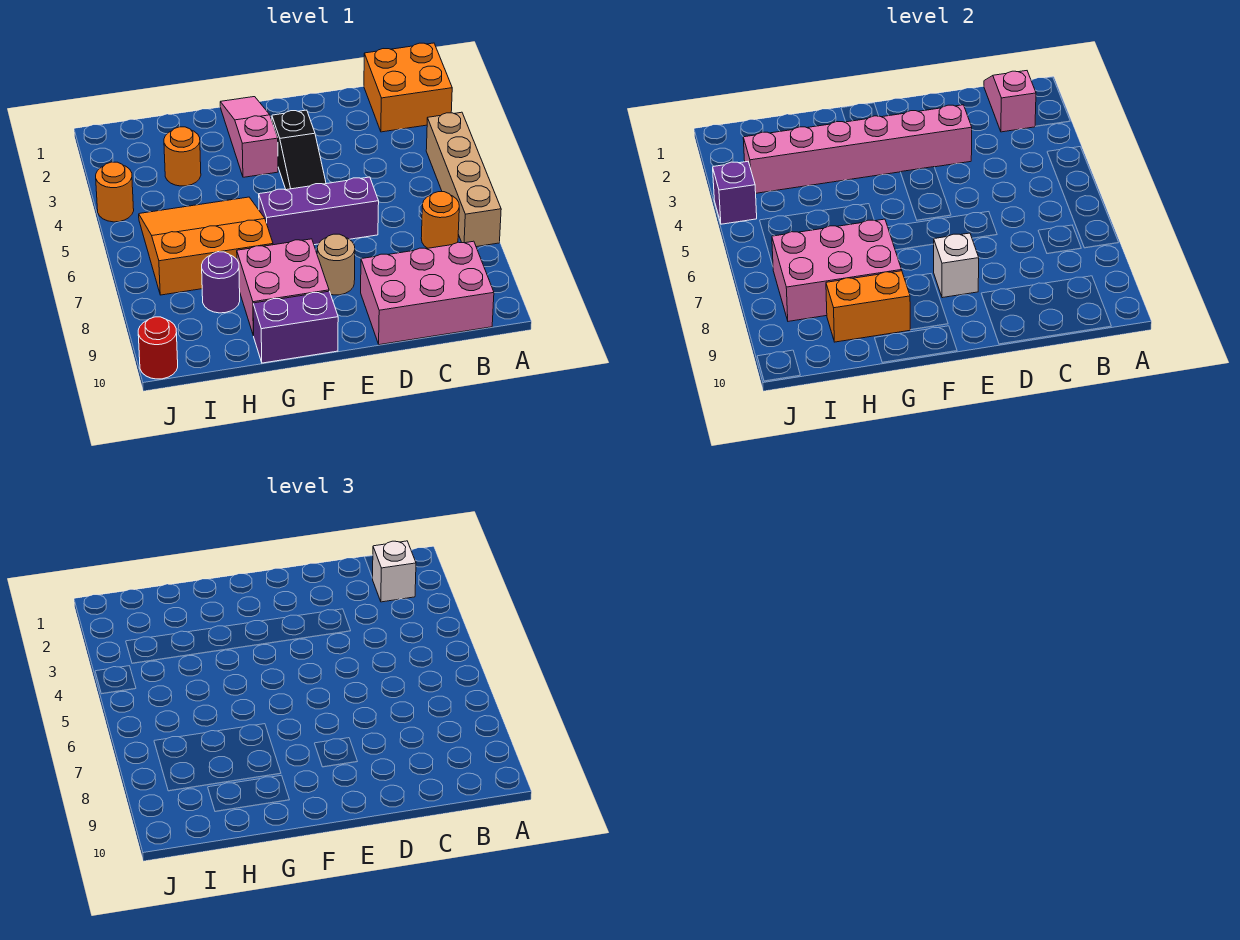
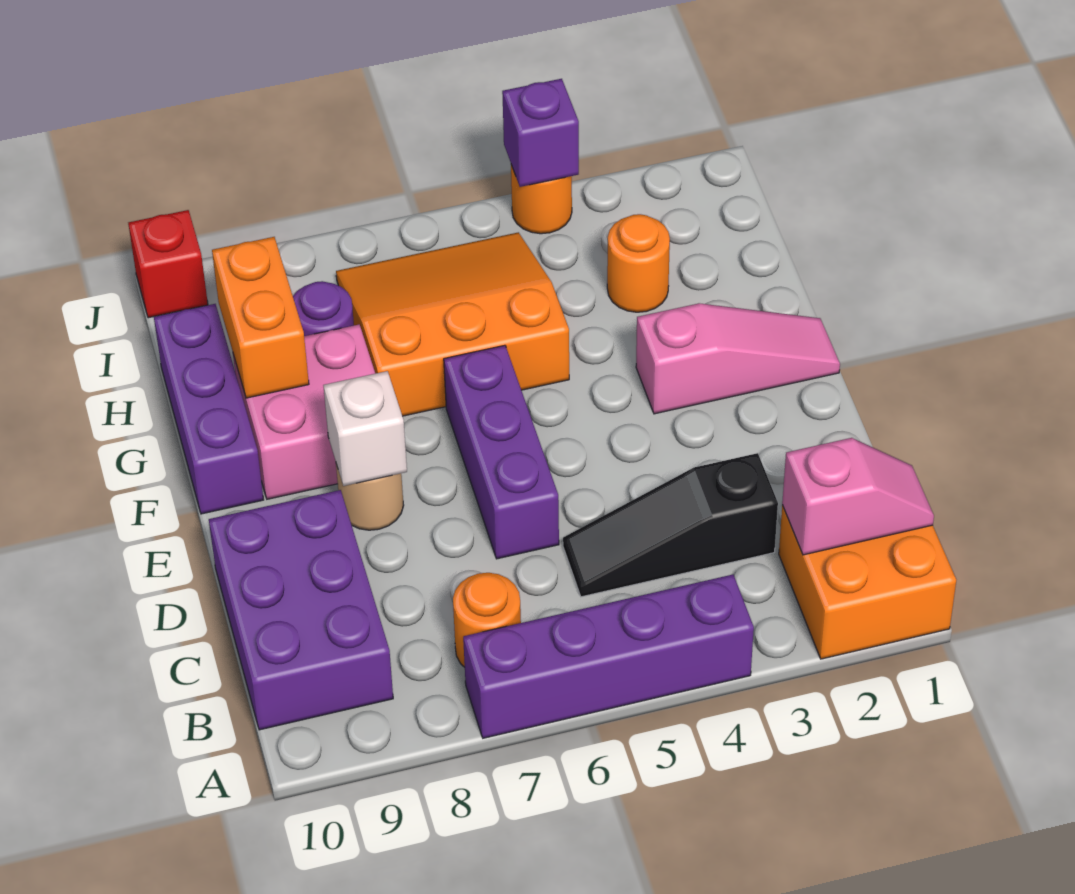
tan 1x4 brick [426,112,501,247] -> purple 1x4 brick [463,575,754,738]
white 1x1 brick [373,541,416,602] -> none
pink 2x3 brick [361,241,494,345] -> purple 2x3 brick [209,490,393,730]
pink 1x6 brick [743,105,972,193] -> none
black 1x3 slope [272,110,326,190] -> black 1x3 slope moved to [563,453,778,597]
purple 1x2 brick [253,291,338,363] -> purple 1x3 brick [154,304,264,514]
orange 3x3 slope [139,197,273,295] -> orange 3x3 slope turned to [336,232,569,416]
pink 2x3 brick [772,219,902,321] -> none
red 1x1 round brick [138,317,178,379] -> red 1x1 brick [128,210,208,318]

